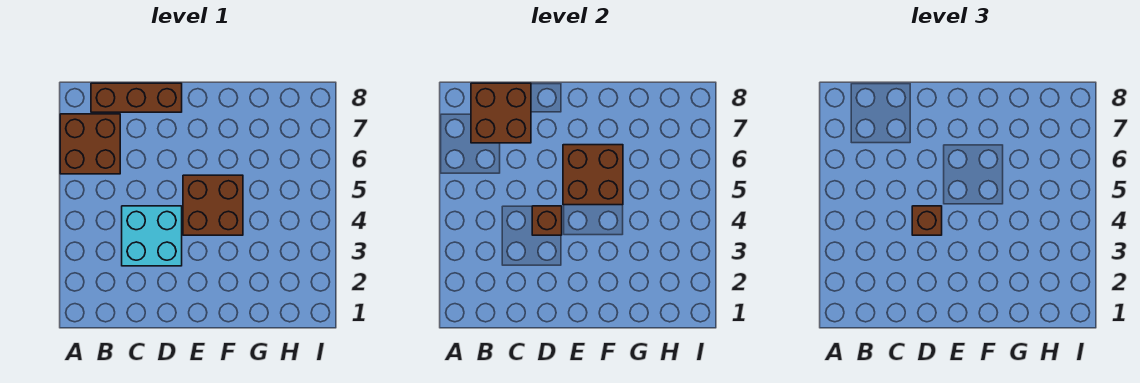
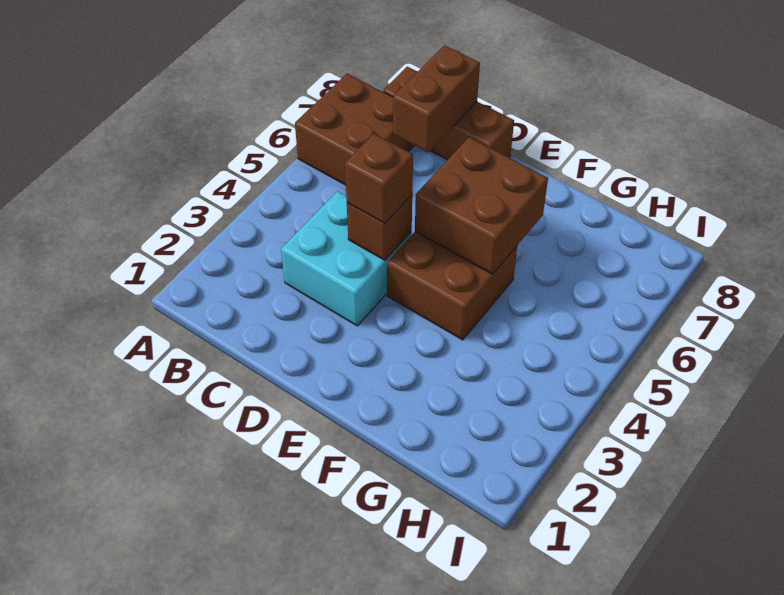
brown 2x2 brick [471,83,531,143] -> brown 1x2 brick [393,45,480,152]

